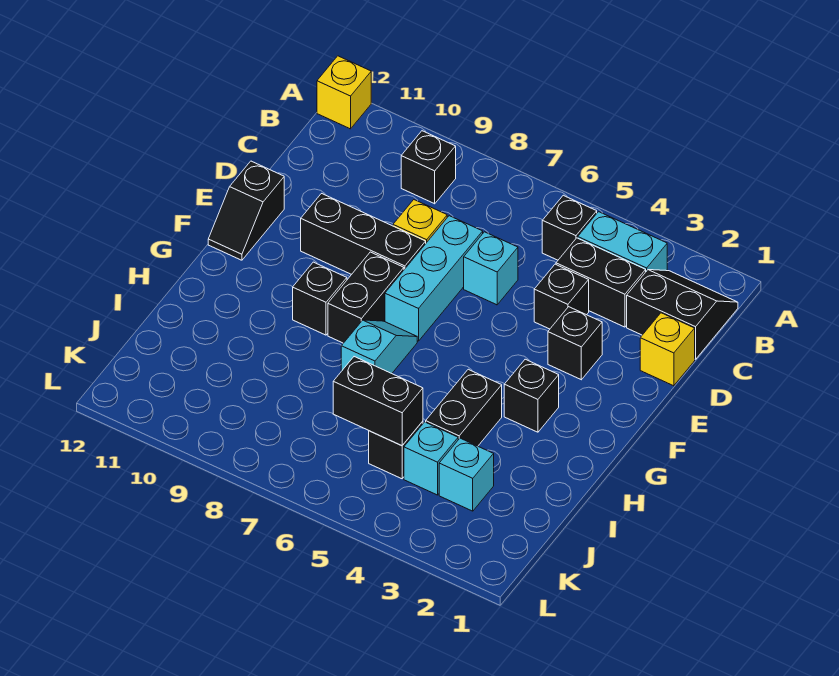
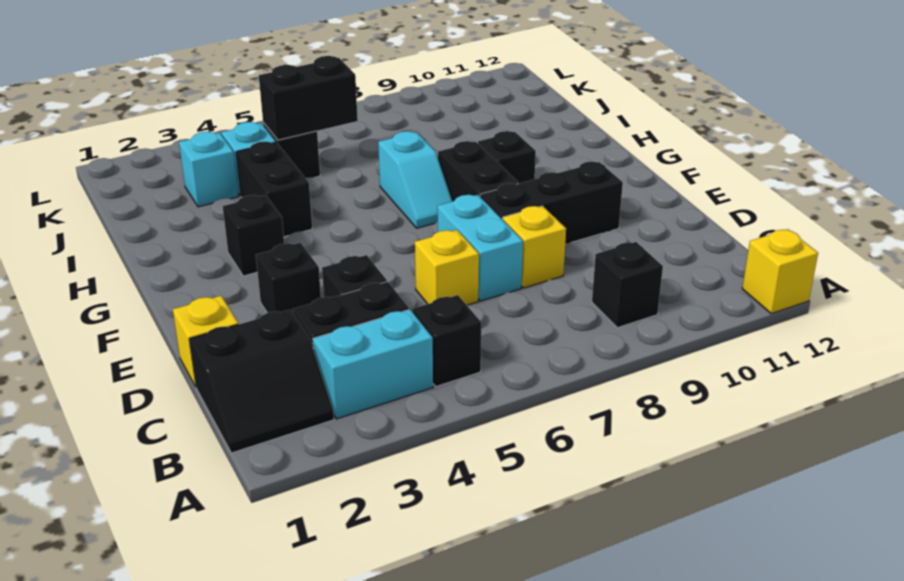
cyan 1x1 brick [464,232,518,305] -> yellow 1x1 brick [415,230,479,305]
cyan 1x3 brick [385,216,483,341] -> cyan 1x2 brick [437,195,523,301]
black 1x2 slope [208,161,284,260] -> none

